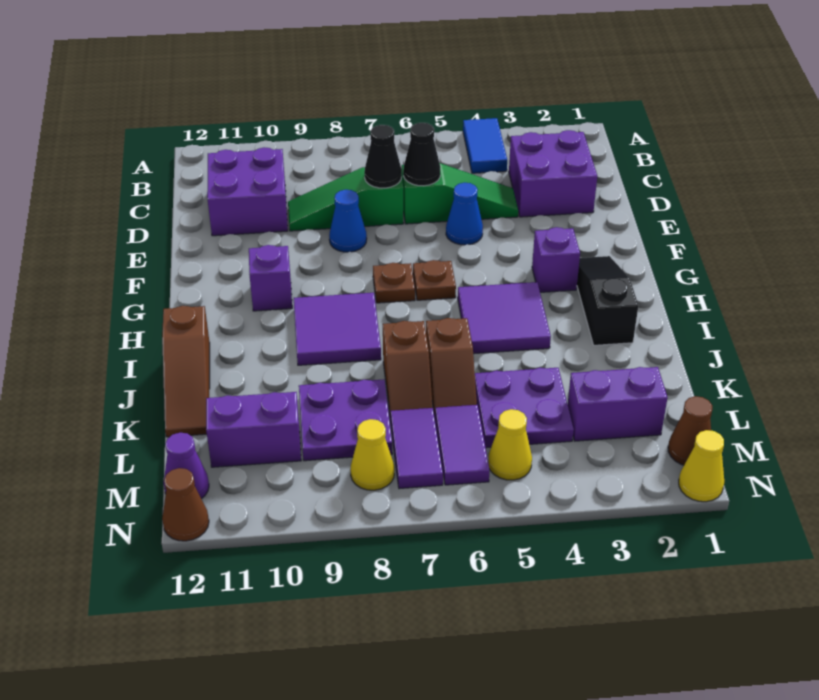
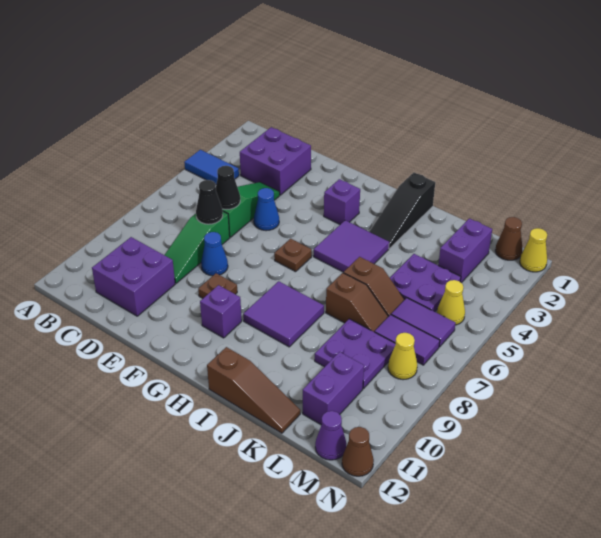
black 1x3 slope [577,256,638,345] -> black 1x3 slope turned to [370,173,435,249]
brown 1x1 plate [373,263,415,303] -> brown 1x1 plate moved to [198,273,237,298]

